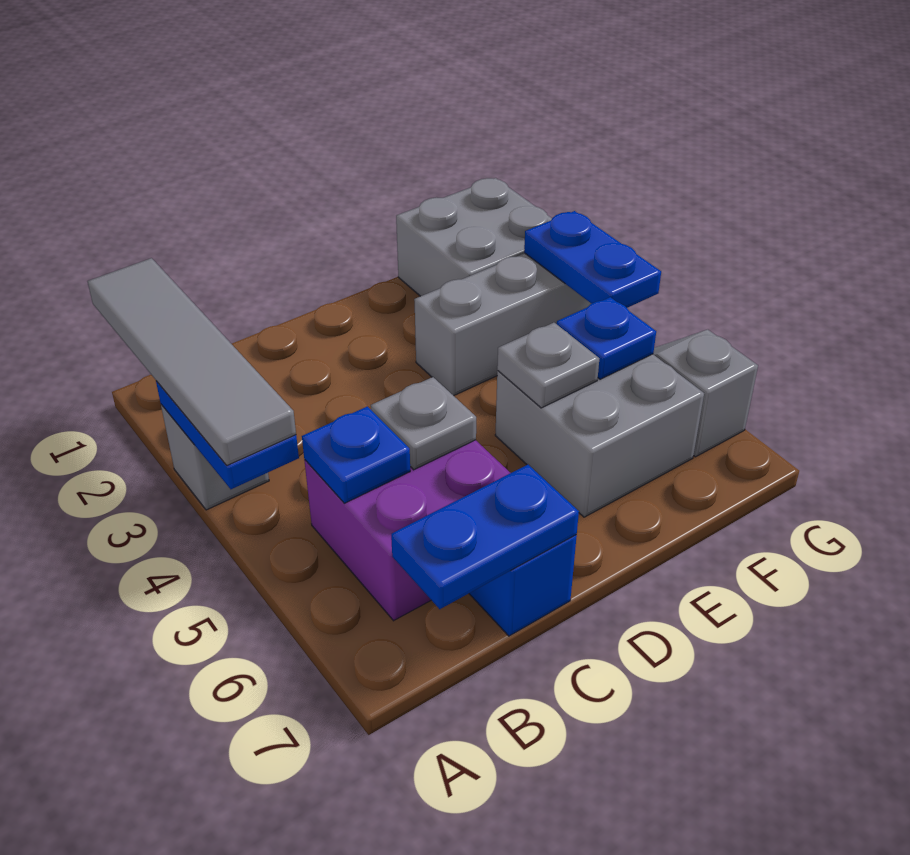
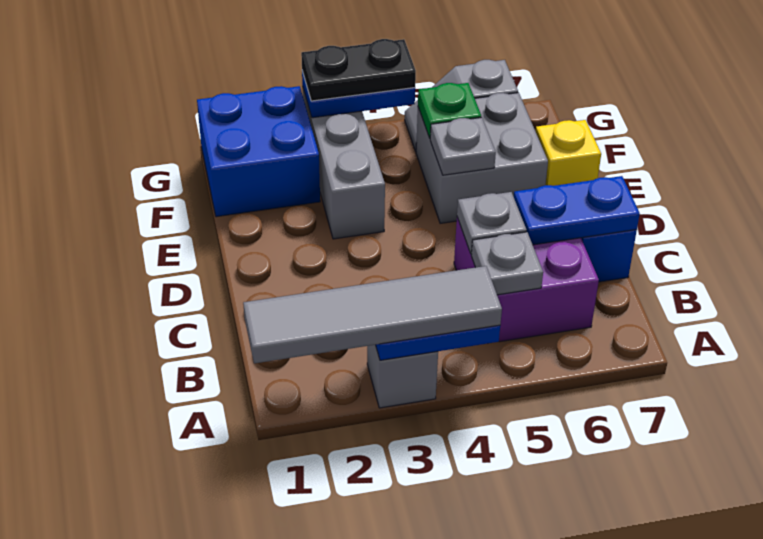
blue 1x1 plate [302,406,410,503] -> grey 1x1 plate [471,232,543,295]
blue 1x2 plate [391,465,579,609] -> blue 1x2 plate turned to [514,176,640,245]
none -> yellow 1x1 brick [536,120,601,186]
grey 2x2 brick [396,178,552,296] -> blue 2x2 brick [197,86,320,217]
blue 1x1 plate [557,297,656,379] -> green 1x1 plate [418,83,481,138]
none -> black 1x2 plate [301,39,416,101]

